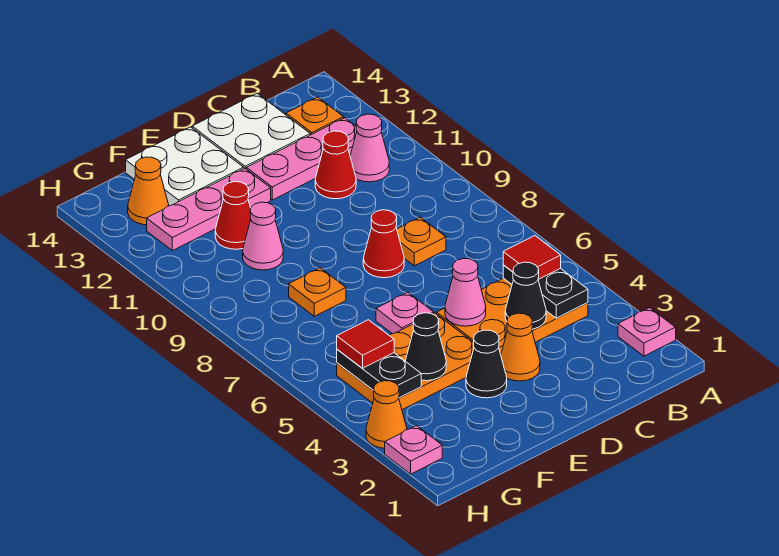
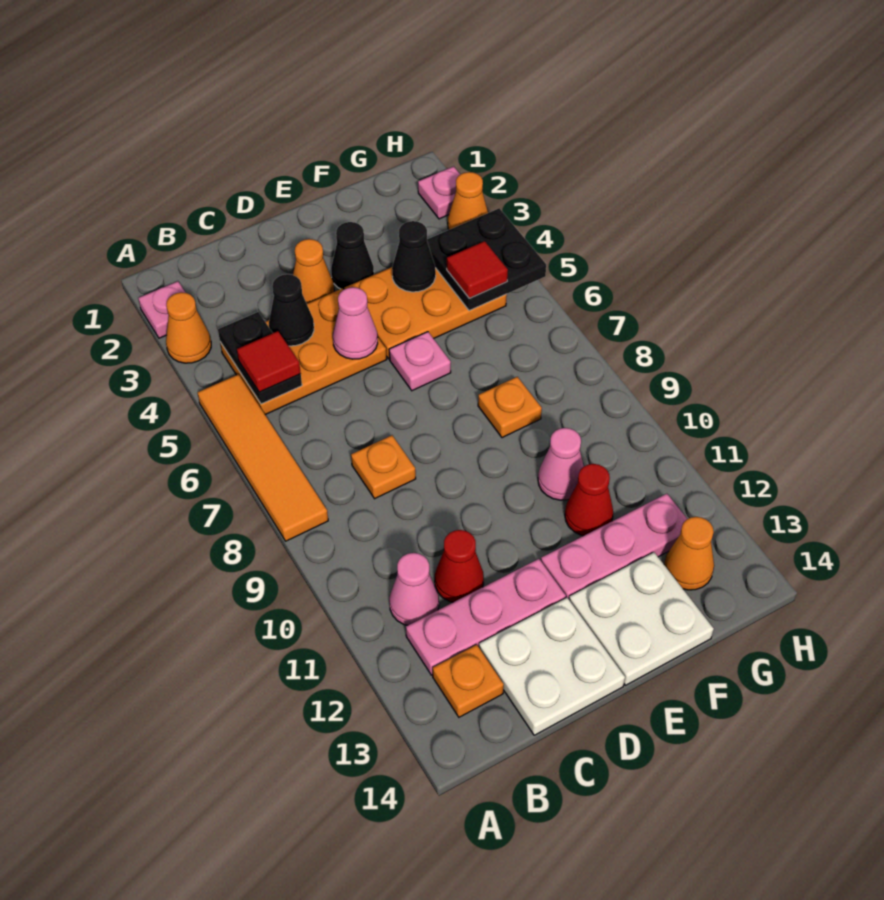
none -> orange 1x1 cone [166,292,211,363]
none -> orange 1x4 tile [197,374,328,541]
red 1x1 cone [363,210,404,278] -> none
black 1x2 plate [337,349,421,398] -> black 2x2 plate [427,208,546,311]

